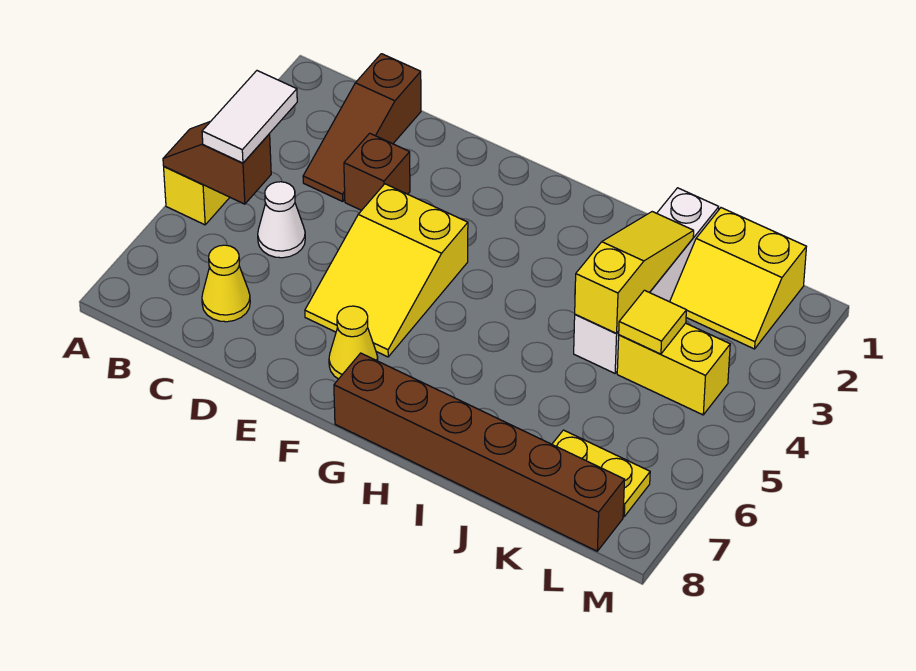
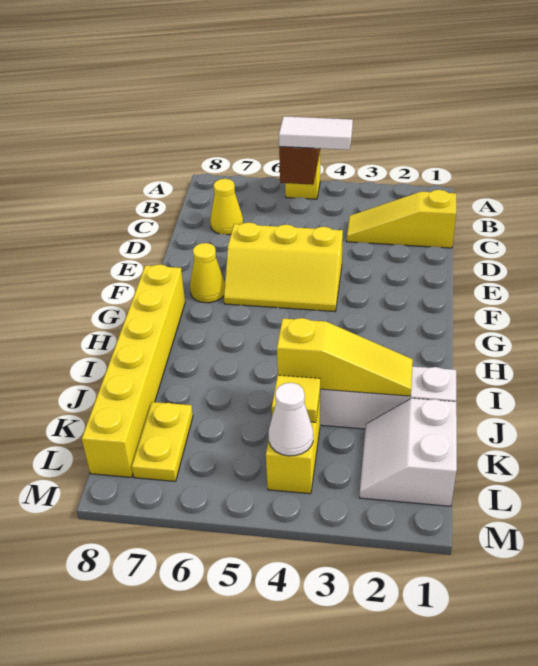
brown 1x3 slope [303,54,421,202] -> yellow 1x3 slope [347,190,456,248]
white 1x1 cone [258,182,305,258] -> white 1x1 cone moved to [269,383,313,456]
brown 1x1 brick [344,133,410,210] -> none
yellow 2x3 slope [305,184,468,357] -> yellow 2x3 slope turned to [224,222,343,311]
brown 1x6 brick [334,353,625,551] -> yellow 1x6 brick [82,264,185,477]
yellow 2x2 slope [670,208,806,349] -> white 2x2 slope [359,398,457,506]

